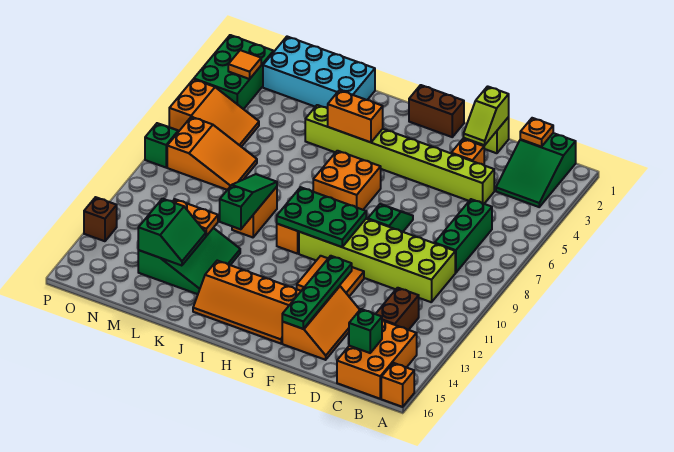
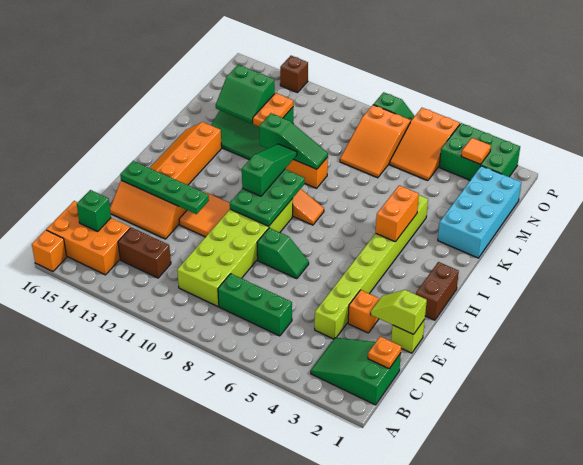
orange 2x2 brick [313,151,381,210] -> none
none -> green 1x3 slope [242,144,297,196]

